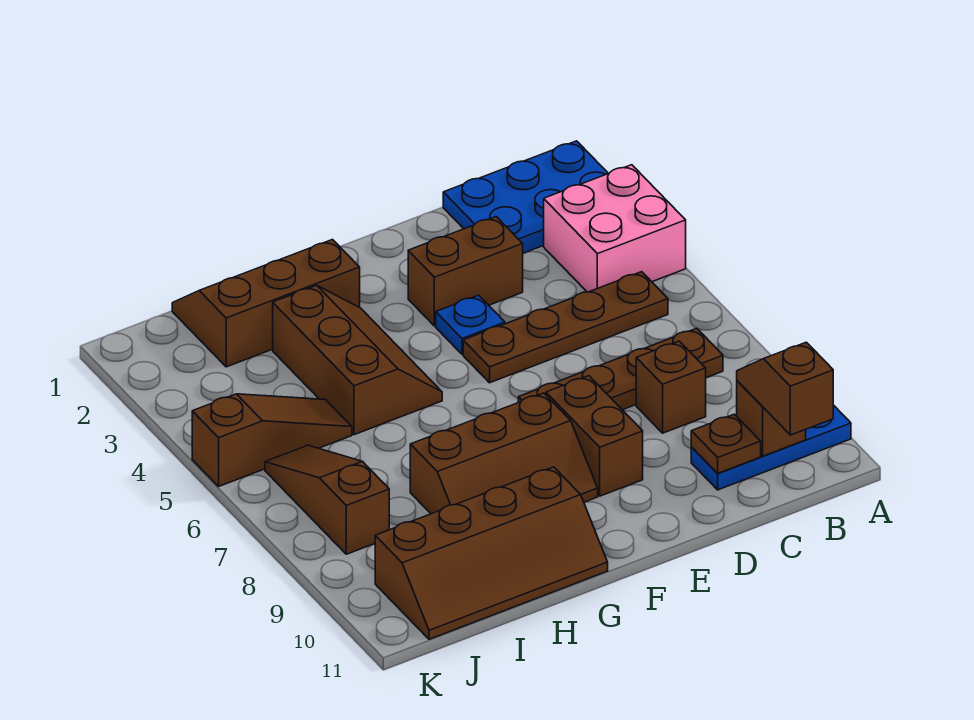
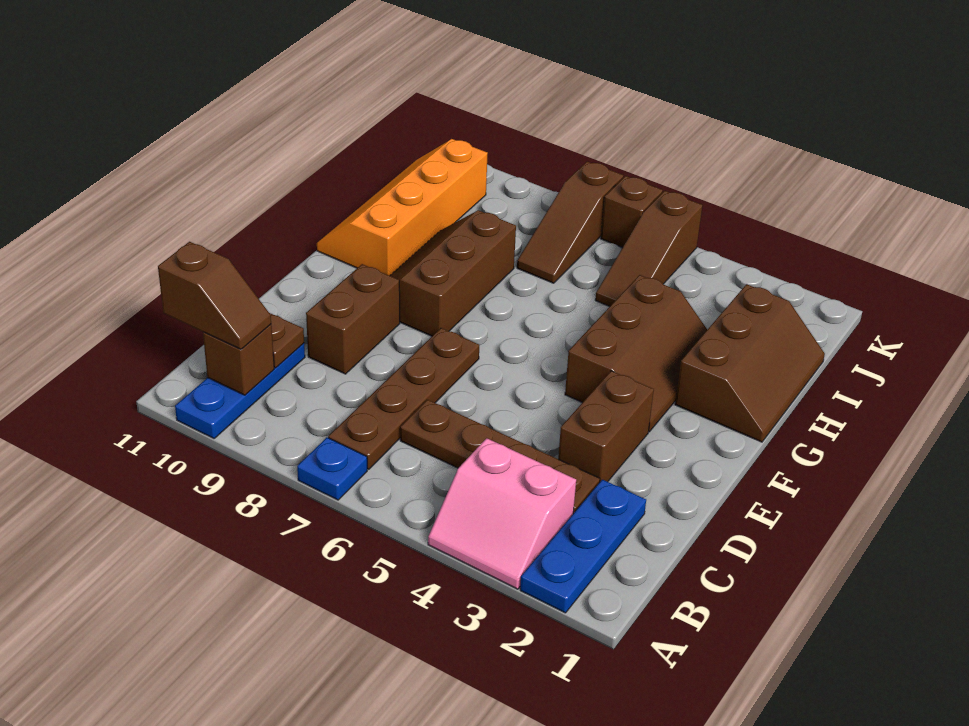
blue 2x3 plate [443,141,608,253] -> blue 1x3 plate [520,480,646,613]
pink 2x2 brick [544,165,686,292] -> pink 2x2 slope [428,438,576,589]
brown 1x4 plate [463,272,668,383] -> brown 1x4 plate turned to [400,400,600,514]
brown 1x1 brick [636,341,706,433] -> brown 1x1 brick moved to [601,176,663,248]
blue 1x1 plate [436,295,505,354] -> blue 1x1 plate moved to [297,438,367,500]
brown 1x2 brick [546,376,643,496] -> brown 1x2 brick turned to [306,264,400,374]
brown 2x3 slope [273,285,442,435] -> brown 2x3 slope turned to [565,275,707,432]
brown 2x4 slope [375,467,608,639] -> orange 2x4 slope [317,139,488,276]
brown 1x3 slope [265,445,389,554] -> brown 1x3 slope turned to [517,162,623,283]

